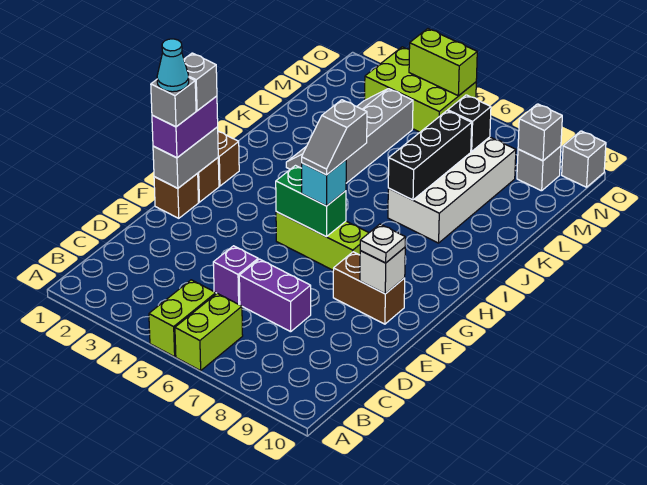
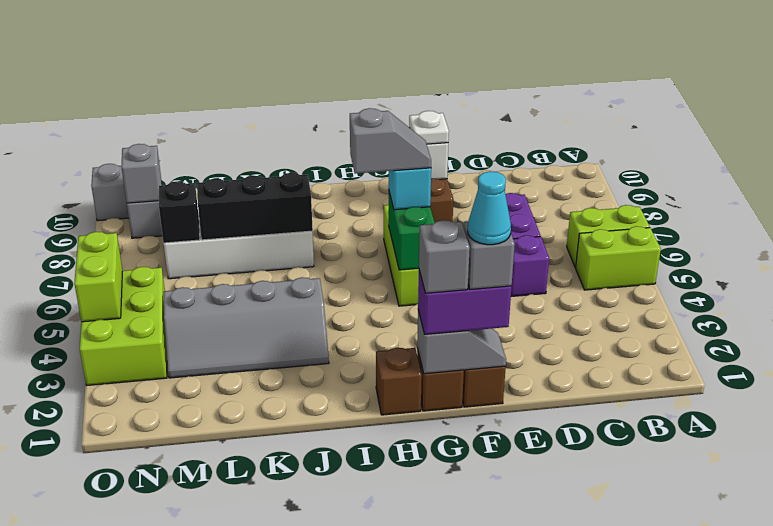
grey 1x2 brick [153,127,218,188] -> grey 1x2 slope [417,310,506,374]

